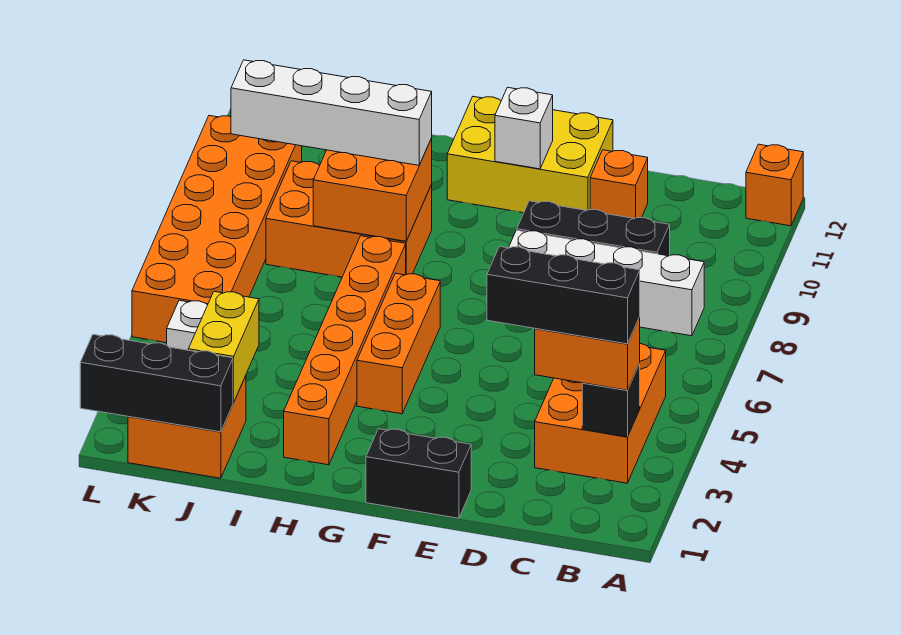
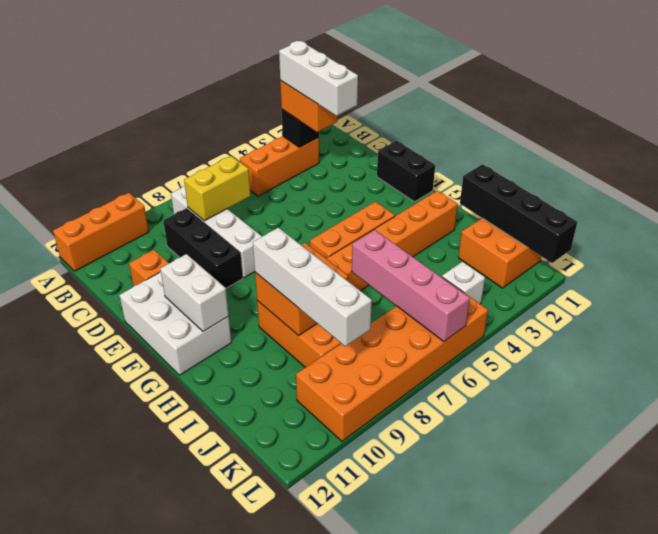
orange 1x1 brick [746,144,803,226] -> orange 1x3 brick [53,193,149,271]
orange 2x3 brick [535,343,666,483] -> orange 1x3 brick [240,136,319,196]
black 1x3 brick [487,246,640,344] -> white 1x3 brick [279,41,358,116]
yellow 2x3 brick [447,97,613,213] -> white 2x3 brick [119,272,232,375]
white 1x1 brick [495,87,553,169] -> white 1x2 brick [160,254,229,332]
none -> pink 1x4 brick [352,230,470,342]
black 1x3 brick [80,334,233,432] -> black 1x4 brick [460,164,577,263]
yellow 1x2 brick [188,291,259,402] -> yellow 1x2 brick moved to [184,156,251,221]

